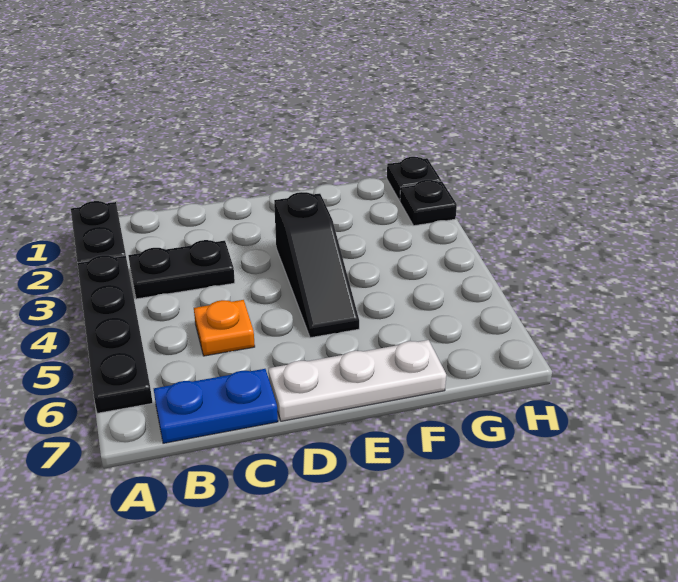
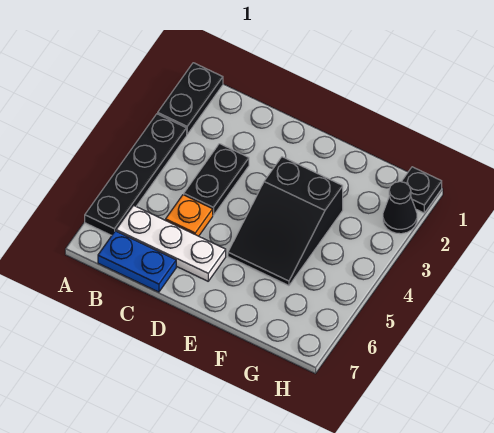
black 1x2 plate [128,240,235,299] -> black 1x2 plate turned to [184,144,249,215]
white 1x3 plate [268,340,446,421] -> white 1x3 plate moved to [116,205,226,281]
black 1x3 slope [274,192,359,338] -> black 2x3 slope [228,157,343,286]
black 1x1 plate [400,180,457,226] -> black 1x1 cone [383,182,417,234]

